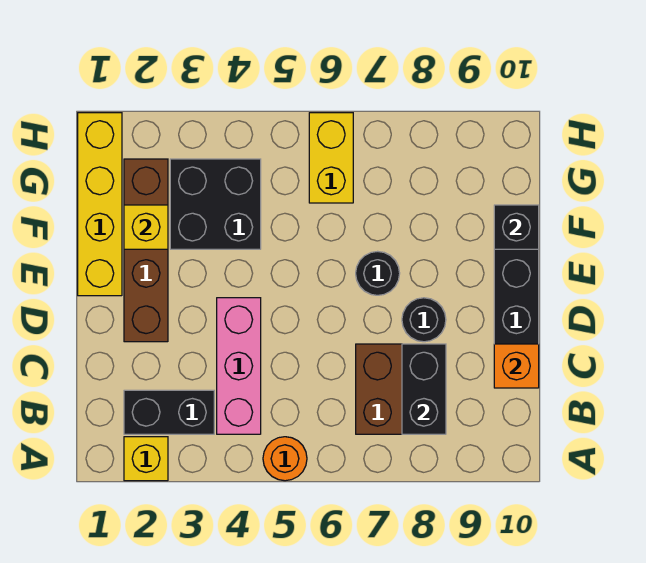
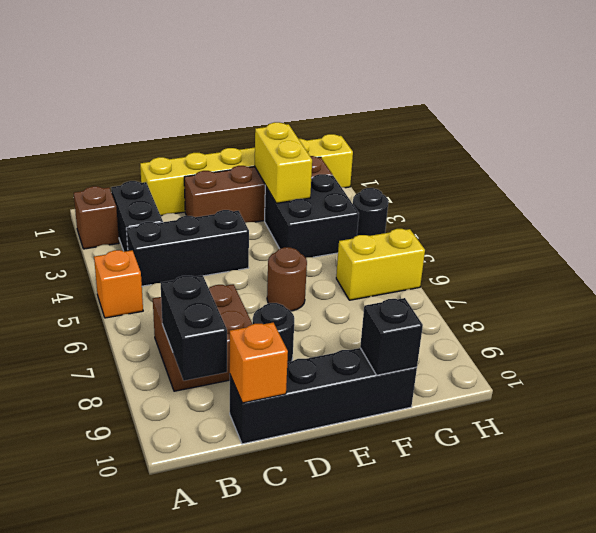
yellow 1x1 brick [124,437,168,481] -> brown 1x1 brick [74,186,119,249]
orange 1x1 round brick [263,437,307,481] -> orange 1x1 brick [94,250,143,318]
pink 1x3 brick [217,298,261,434] -> black 1x3 brick [126,210,249,286]
black 1x2 brick [402,344,446,434] -> black 1x2 brick turned to [161,275,227,381]
yellow 1x4 brick [78,113,122,296] -> yellow 1x6 brick [140,134,353,216]
none -> brown 1x1 round brick [267,247,307,311]
black 1x1 round brick [356,251,400,295] -> black 1x1 round brick moved to [353,188,388,236]
yellow 1x1 brick [124,205,168,249] -> yellow 1x2 brick [255,122,312,203]

